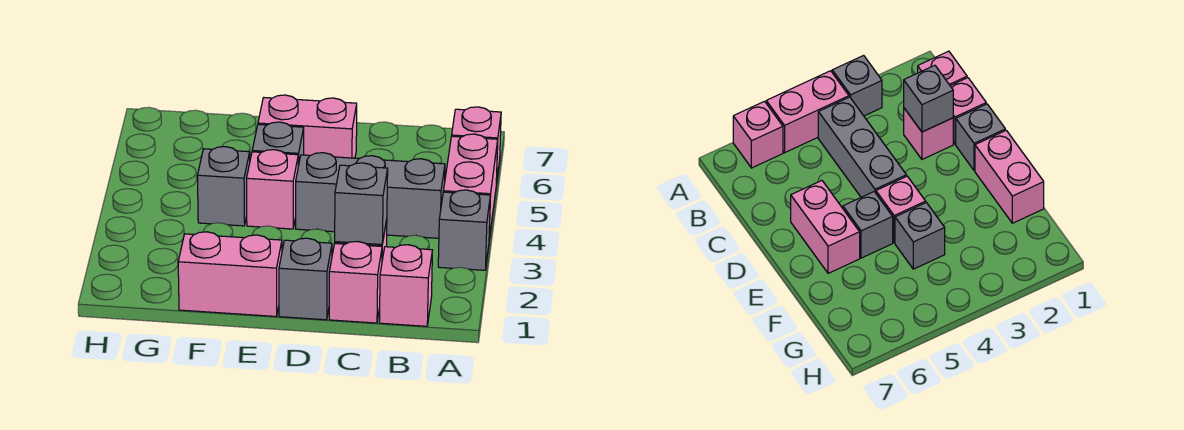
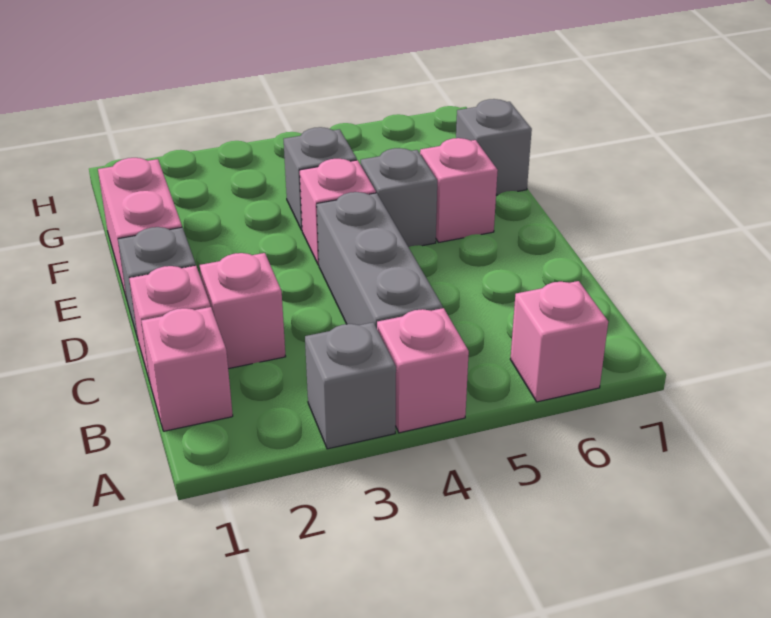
pink 1x2 brick [443,134,498,239] -> pink 1x1 brick [377,308,469,433]
grey 1x1 brick [335,163,388,245] -> grey 1x1 brick moved to [456,99,532,195]
pink 1x2 brick [258,95,357,158] -> pink 1x1 brick [420,138,498,242]

